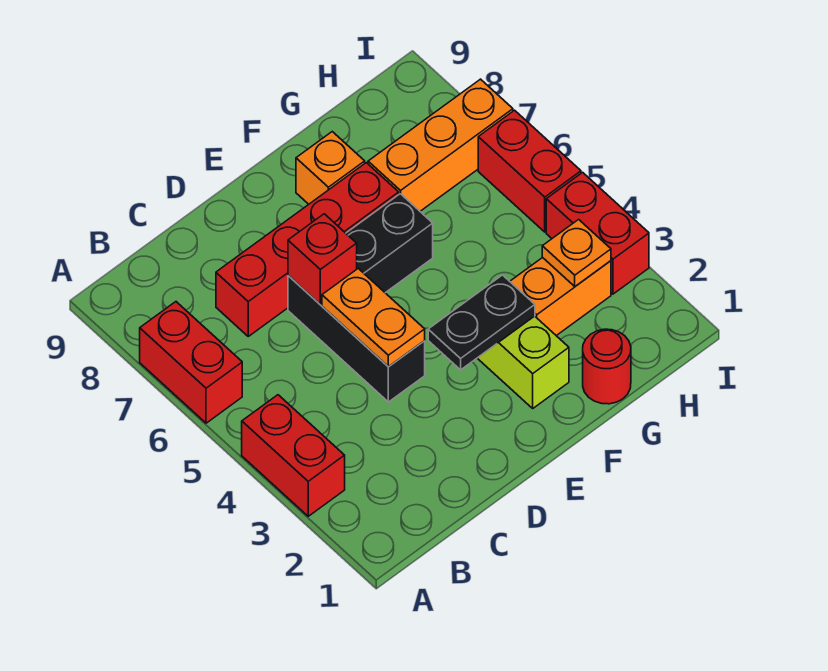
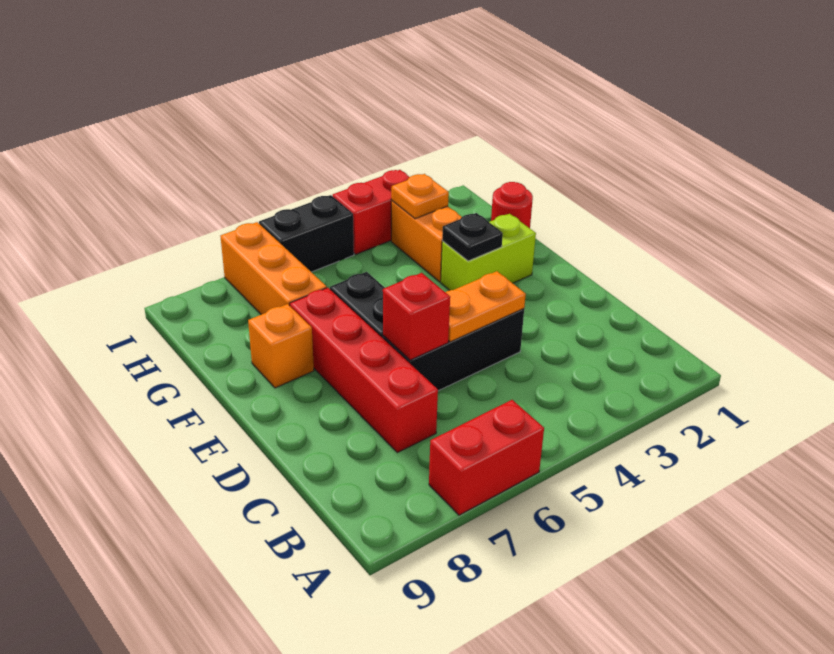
red 1x2 brick [242,395,345,516] -> none
black 1x2 plate [428,275,535,370] -> black 1x1 plate [442,213,503,261]
red 1x2 brick [478,110,581,232] -> black 1x2 brick [259,195,354,272]

